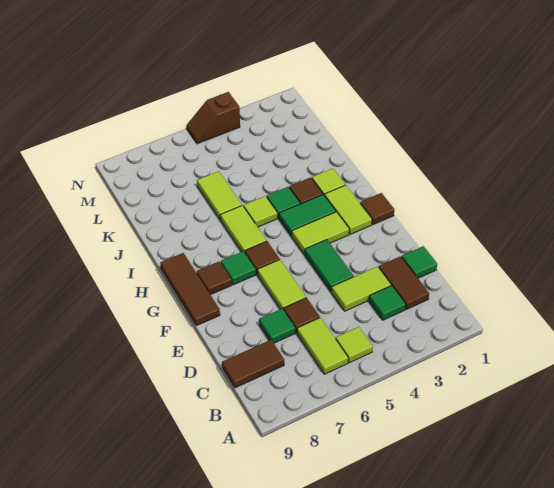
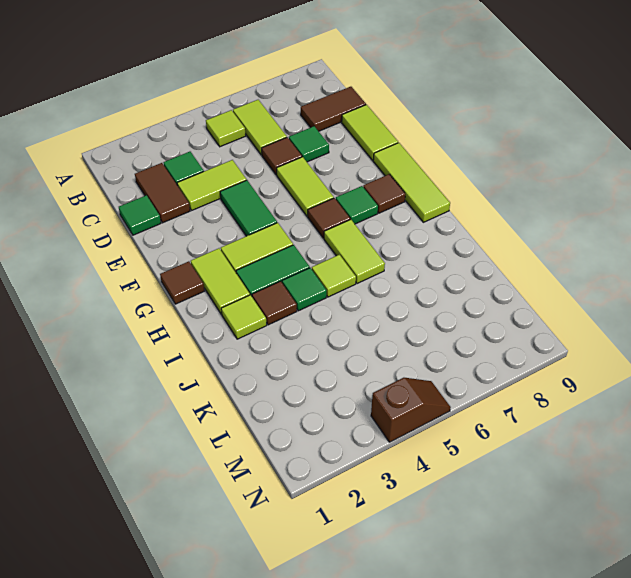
brown 1x3 tile [160,253,220,326] -> lime 1x3 tile [373,143,450,222]
lime 1x2 tile [197,171,242,220] -> lime 1x2 tile moved to [342,105,398,160]

